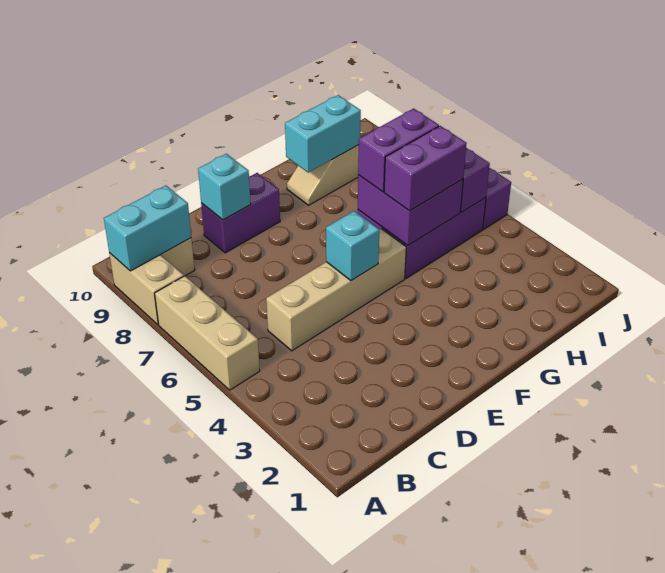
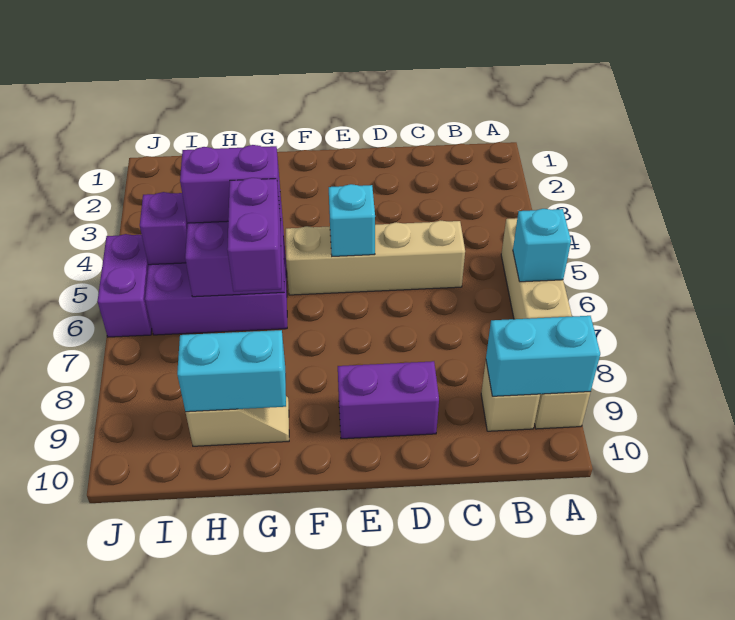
cyan 1x1 brick [198,154,251,220] -> cyan 1x1 brick moved to [513,209,571,282]
purple 1x2 brick [358,109,439,192] -> purple 1x2 brick turned to [227,178,281,292]

